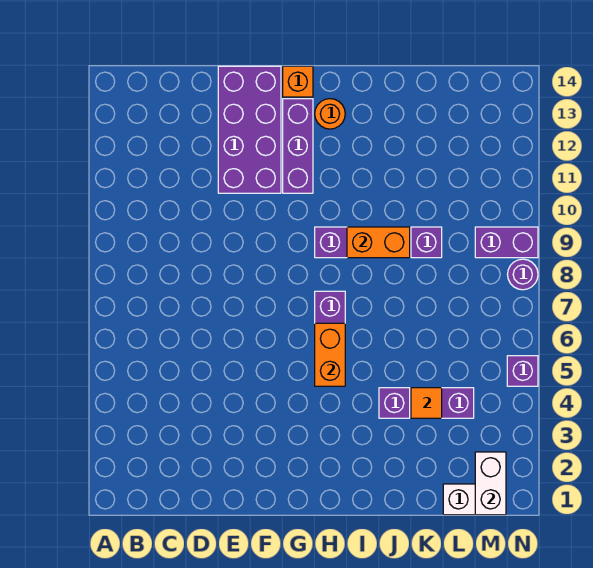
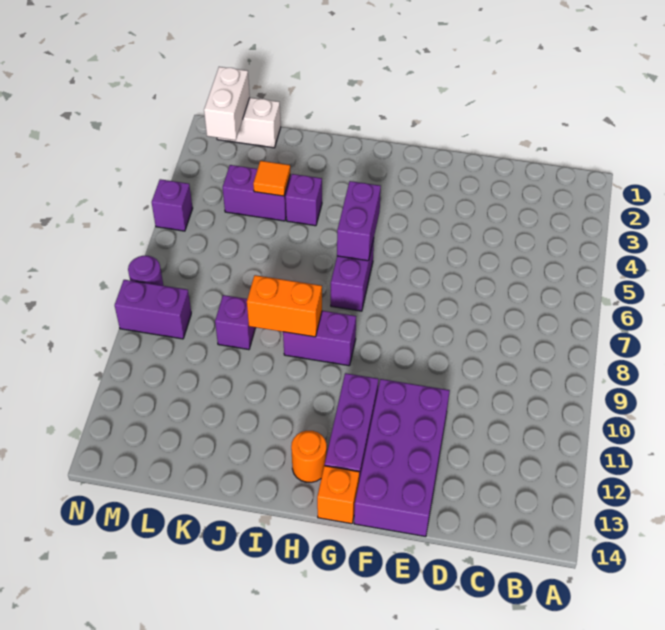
orange 1x2 brick [315,323,345,386] -> purple 1x2 brick [337,181,381,261]

